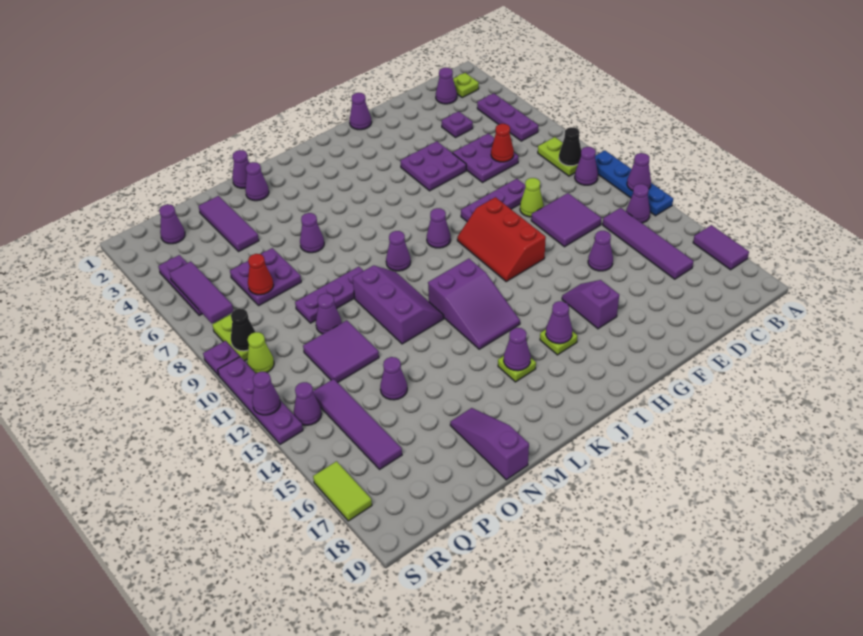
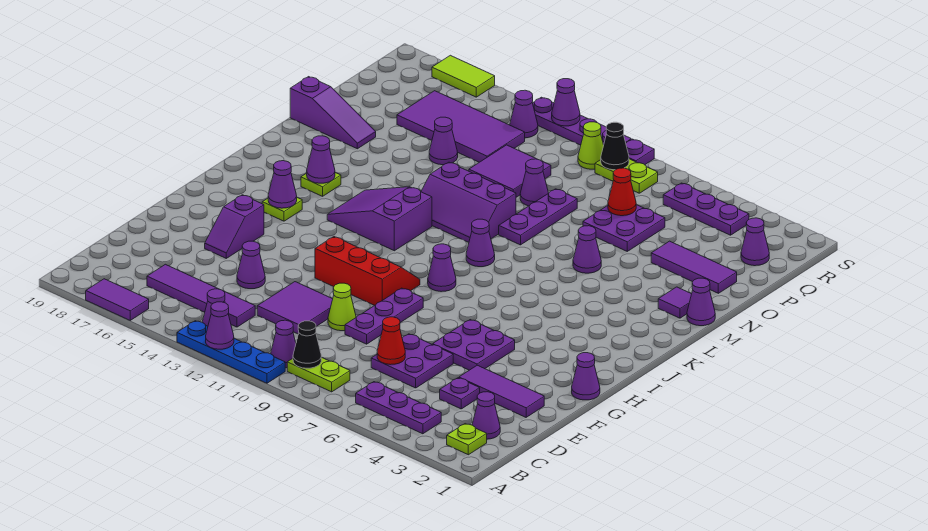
purple 1x2 slope [562,280,619,329] -> purple 1x2 slope turned to [205,195,264,258]
purple 1x1 cone [245,162,269,201] -> purple 1x1 tile [658,287,691,318]
purple 1x4 tile [313,379,402,469] -> purple 2x4 tile [397,91,525,162]
purple 1x3 tile [170,262,233,323] -> purple 1x3 tile moved to [459,365,544,417]

